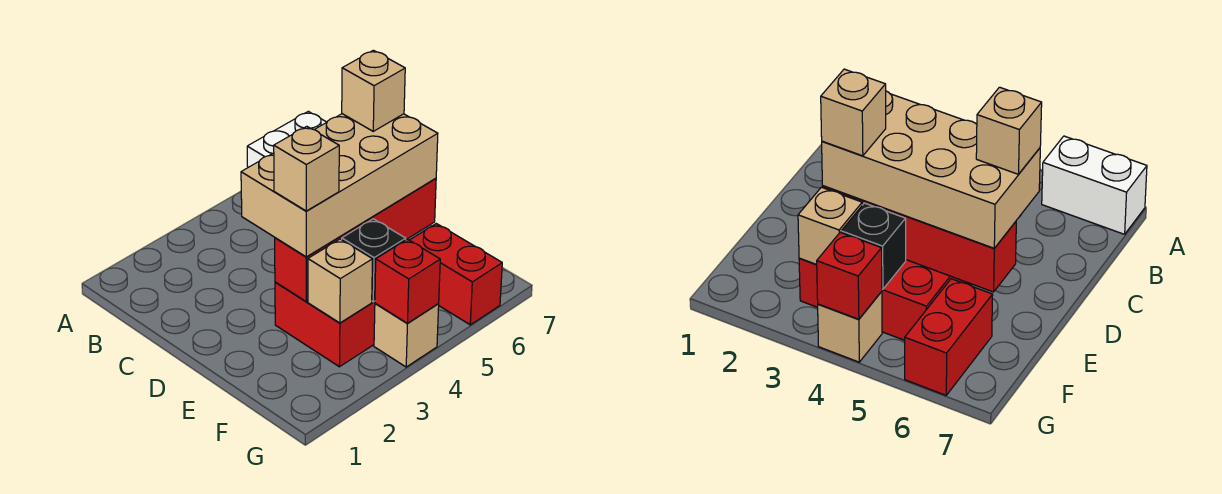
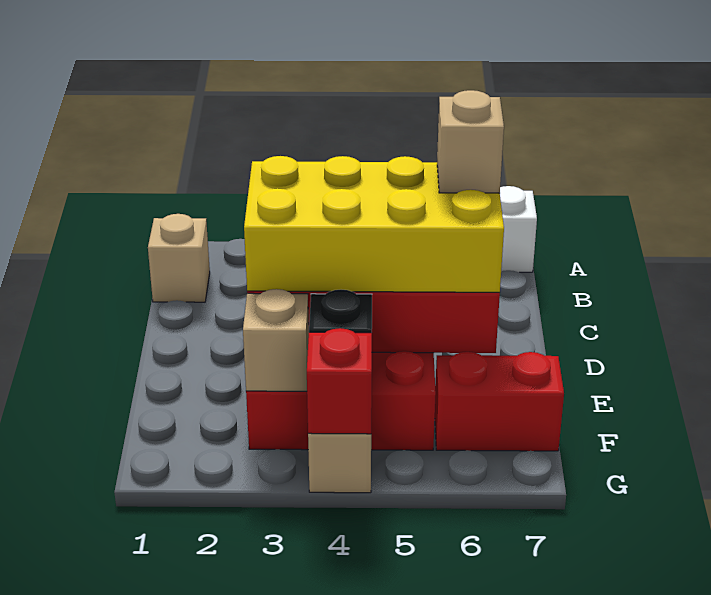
tan 2x4 brick [241,114,438,257] -> yellow 2x4 brick [244,156,504,292]
tan 1x1 brick [274,126,339,211] -> tan 1x1 brick moved to [148,214,210,302]
red 1x2 brick [410,224,502,325] -> red 1x2 brick turned to [435,352,564,451]

